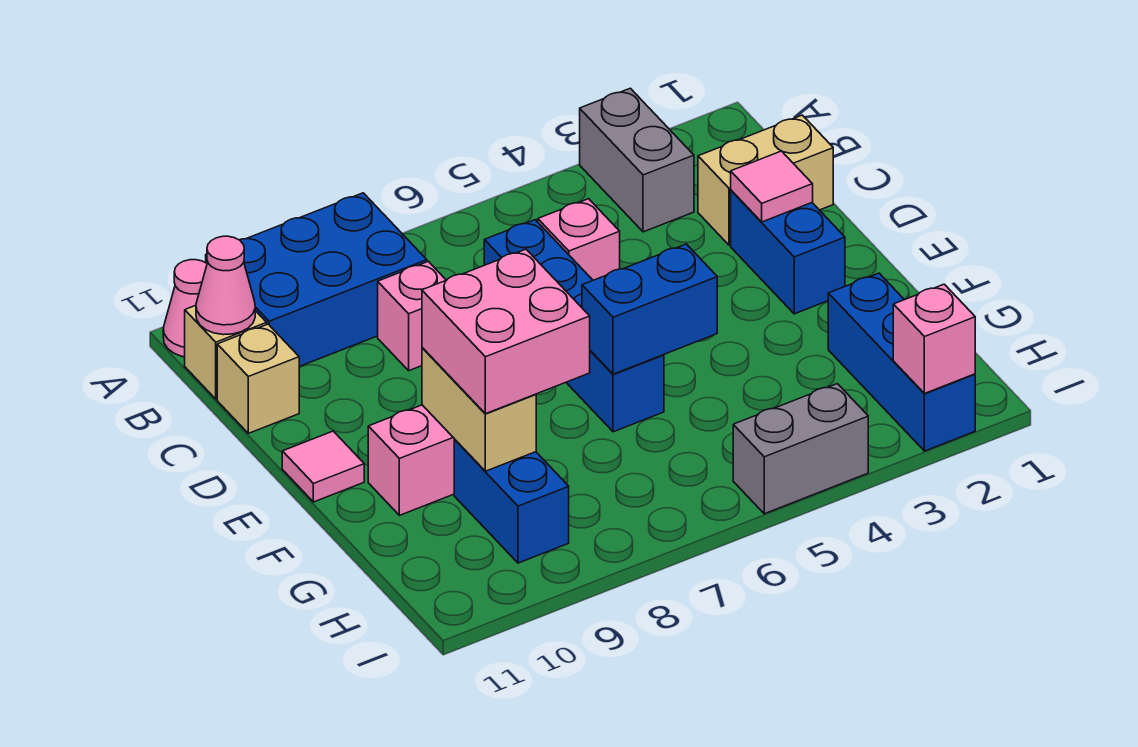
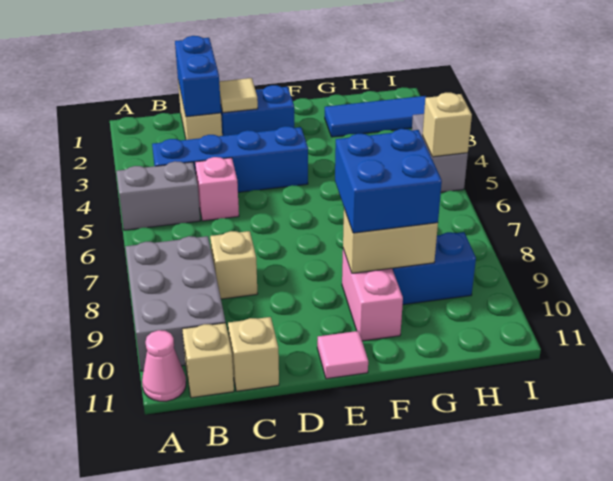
grey 1x2 brick [580,88,694,232] -> grey 1x2 brick moved to [116,161,200,230]
blue 2x3 brick [206,193,427,367] -> grey 2x3 brick [126,236,226,371]
pink 1x1 cone [196,236,255,335] -> none
blue 1x4 brick [484,220,664,432] -> blue 1x4 brick moved to [152,126,308,192]
pink 1x1 brick [378,261,446,371] -> tan 1x1 brick [210,231,258,299]
pink 1x1 tile [731,151,813,222] -> tan 1x1 tile [219,78,258,113]
blue 1x2 brick [582,244,717,374] -> blue 1x2 brick moved to [175,36,221,117]
pink 2x2 brick [422,249,590,414] -> blue 2x2 brick [335,129,442,233]
blue 1x3 brick [828,273,975,451] -> blue 1x3 tile [325,96,427,137]
pink 1x1 brick [893,284,975,394] -> none
none -> tan 1x1 brick [423,93,472,157]

